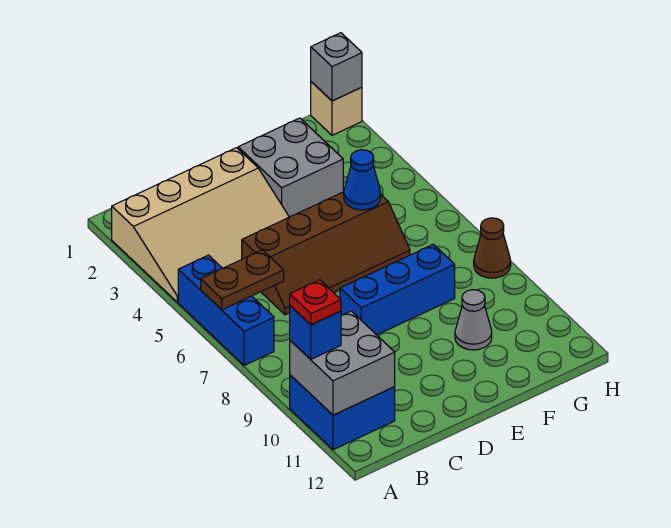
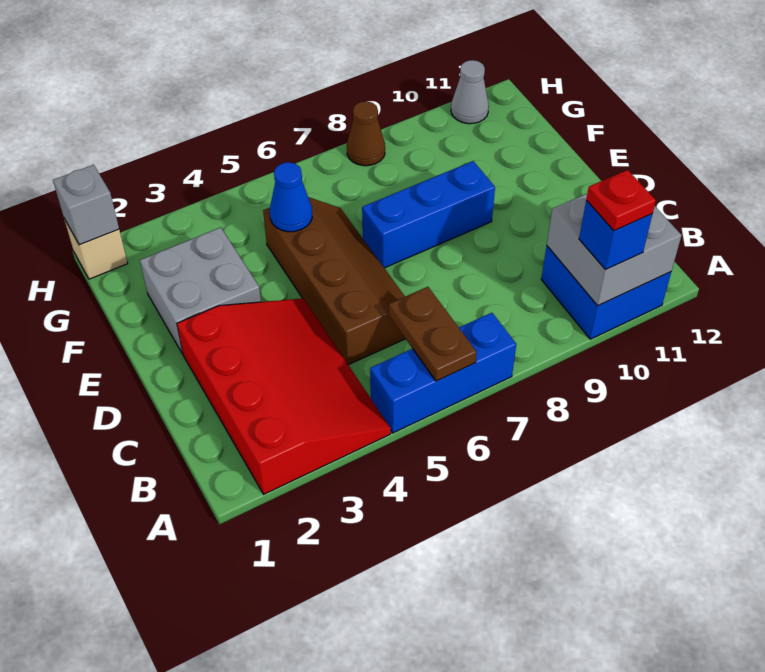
tan 3x4 slope [112,148,289,302] -> red 3x4 slope [177,298,391,494]
blue 1x3 brick [340,244,455,335] -> blue 1x3 brick turned to [362,161,495,268]
grey 1x1 cone [455,290,492,350] -> grey 1x1 cone moved to [451,60,489,124]

